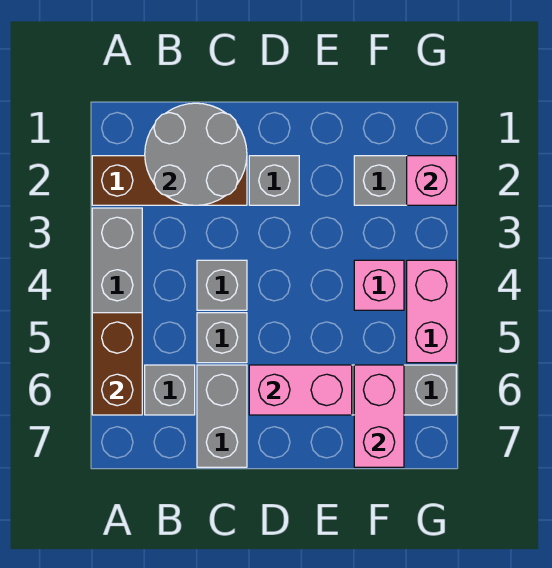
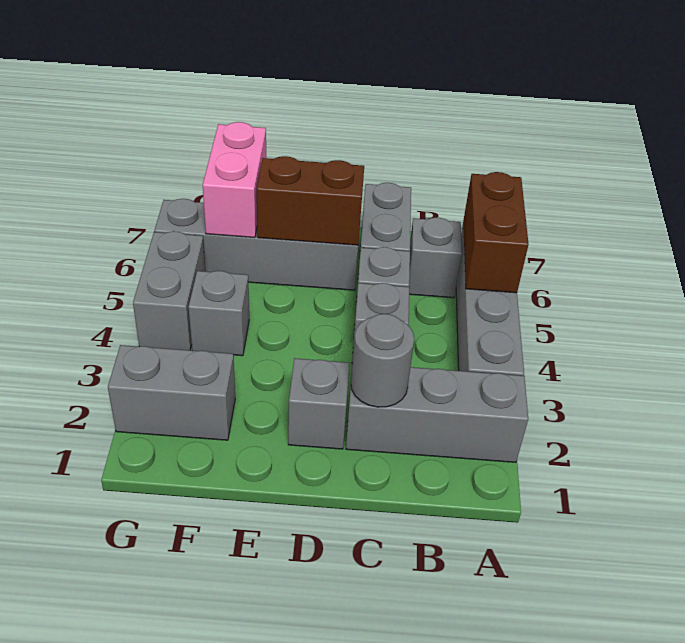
brown 1x3 brick [92,156,247,205] -> grey 1x3 brick [346,367,528,462]
grey 2x2 round brick [145,103,247,205] -> grey 1x1 round brick [351,314,414,407]
pink 1x2 brick [249,365,352,415] -> brown 1x2 brick [257,156,364,245]
pink 1x1 brick [354,260,404,310] -> grey 1x1 brick [188,271,249,356]
pink 1x1 brick [407,156,456,205] -> none
pink 1x2 brick [407,260,456,363] -> grey 1x2 brick [133,231,206,350]

